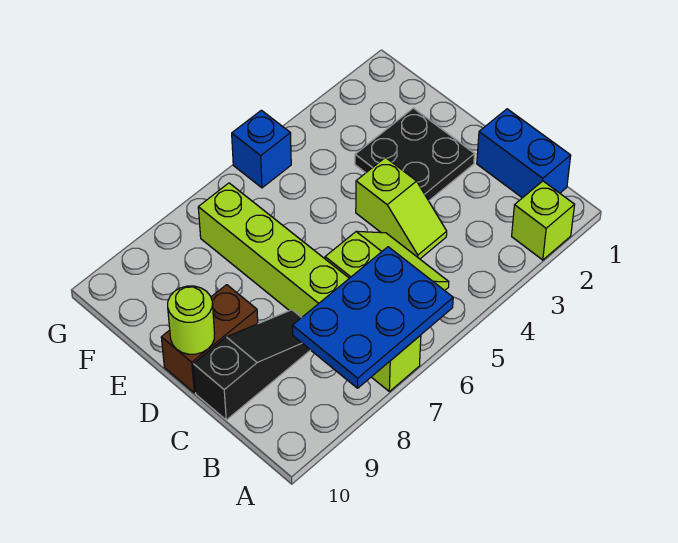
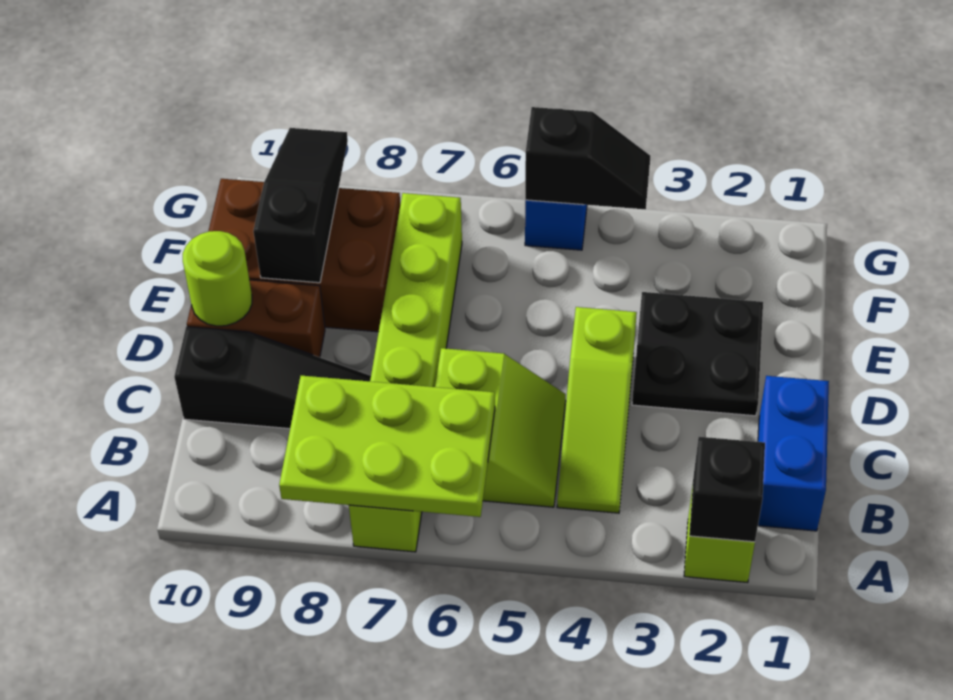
none -> black 1x1 brick [689,437,765,542]
blue 2x3 plate [293,247,453,388] -> lime 2x3 plate [279,376,495,517]
lime 1x2 slope [356,158,447,259] -> lime 1x3 slope [557,307,637,513]
none -> brown 2x3 brick [208,179,400,332]
none -> black 1x3 slope [253,128,348,283]
none -> black 1x2 slope [525,107,650,210]

